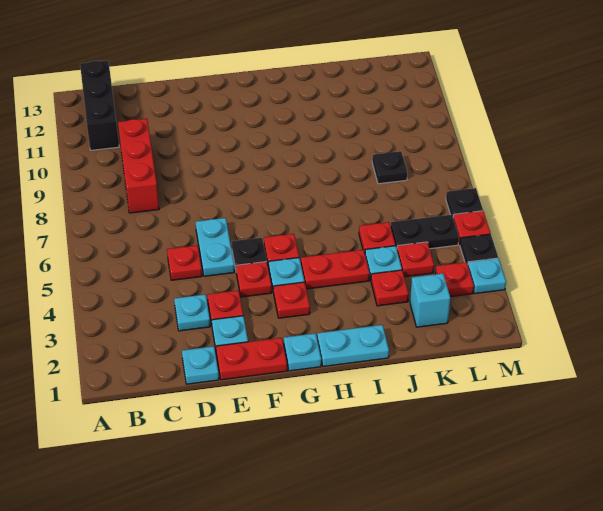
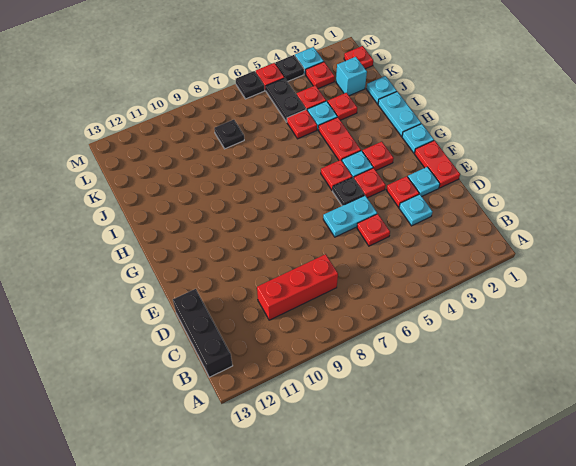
black 1x3 brick [80,60,119,150] -> black 1x3 brick turned to [173,289,233,377]
cyan 1x1 plate [182,346,219,384] -> cyan 1x1 plate moved to [367,76,397,104]
none -> red 1x1 plate [344,46,373,69]

